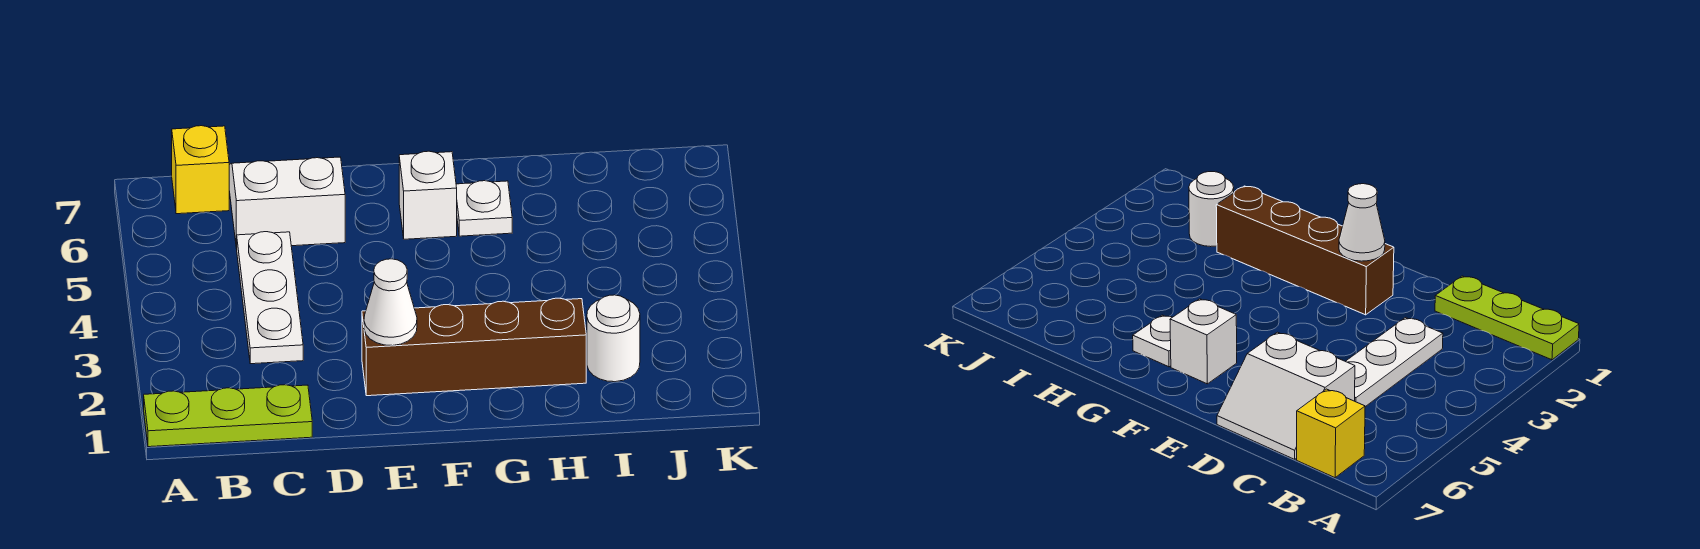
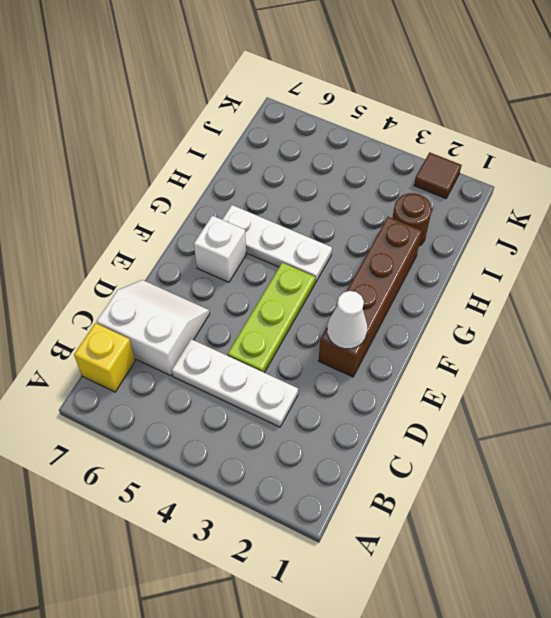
lime 1x3 plate [144,385,312,447] -> lime 1x3 plate moved to [228,263,315,373]
white 2x2 slope [229,157,345,249] -> white 2x2 slope turned to [96,280,210,376]
white 1x1 plate [456,181,512,236] -> white 1x3 plate [222,205,332,283]
white 1x1 round brick [587,295,640,382] -> brown 1x1 round brick [393,193,432,246]
none -> brown 1x1 tile [414,152,462,198]

